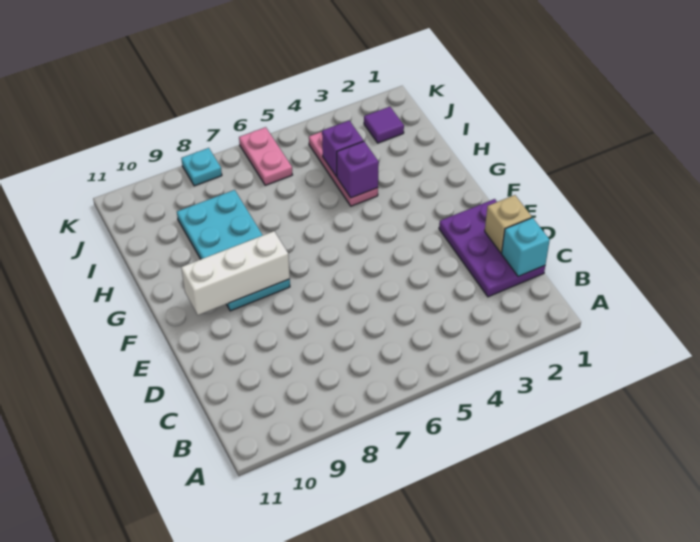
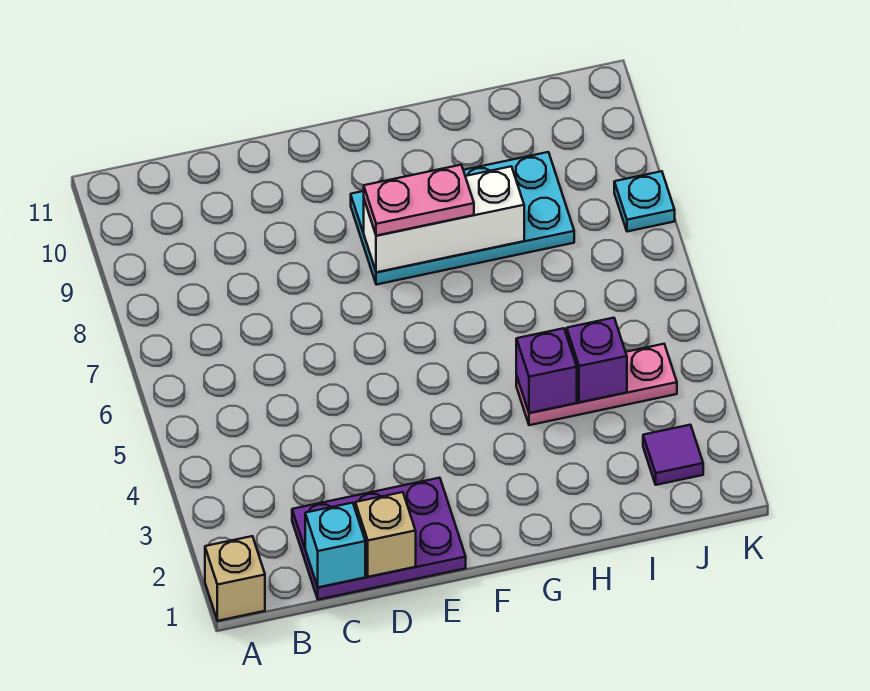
none -> tan 1x1 brick [205,536,265,621]
white 1x3 brick [181,231,290,315] -> white 1x3 brick turned to [364,166,524,272]
pink 1x2 plate [239,127,292,185] -> pink 1x2 plate moved to [364,165,474,236]

